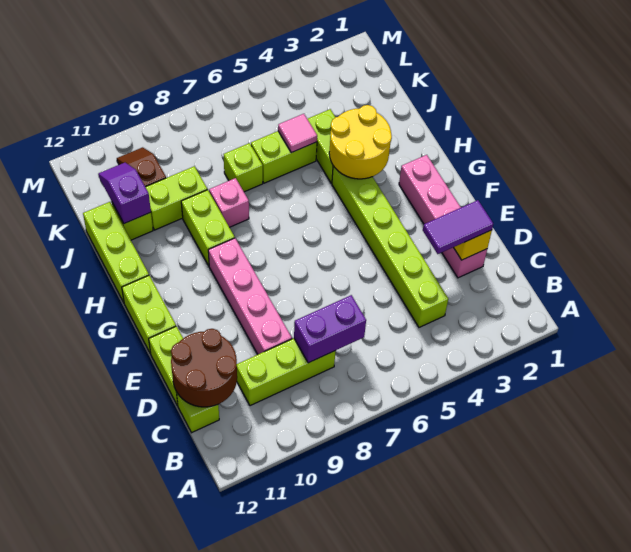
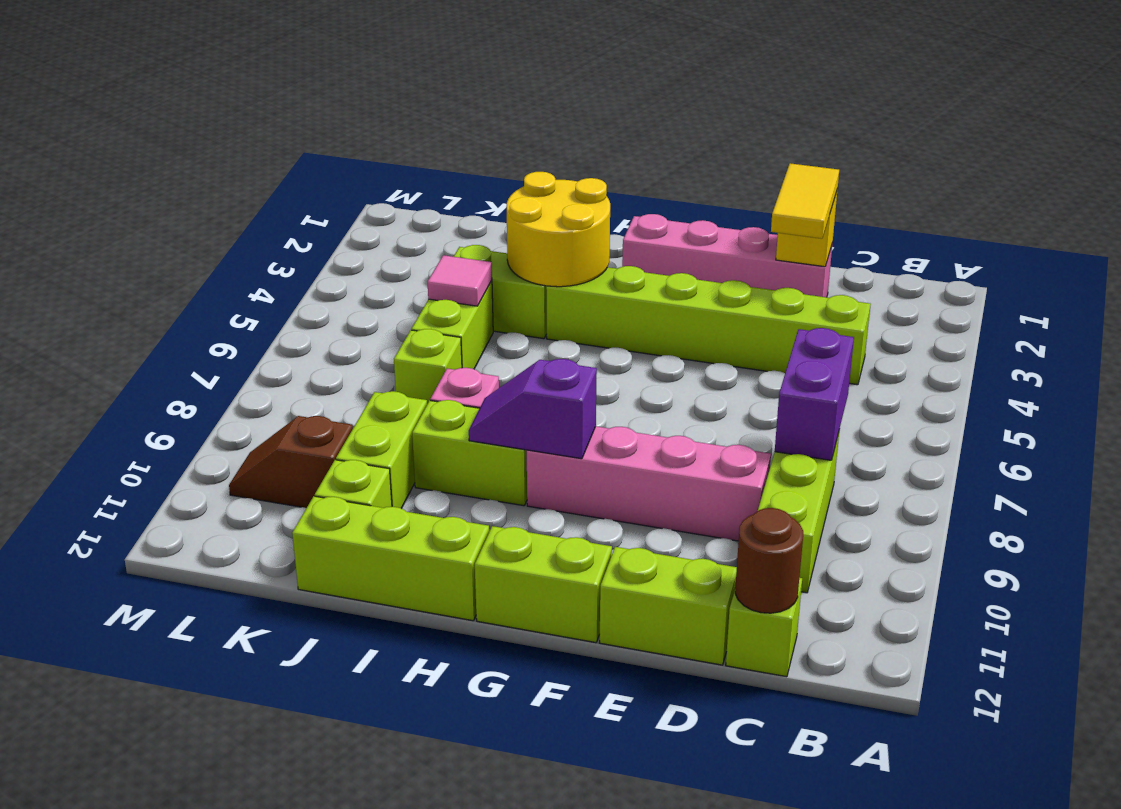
brown 2x2 round brick [171,329,237,407] -> brown 1x1 round brick [735,508,803,613]
purple 1x2 tile [423,200,493,254] -> yellow 1x2 tile [771,163,839,239]
purple 1x2 slope [98,163,151,224] -> purple 1x2 slope moved to [469,359,597,459]

